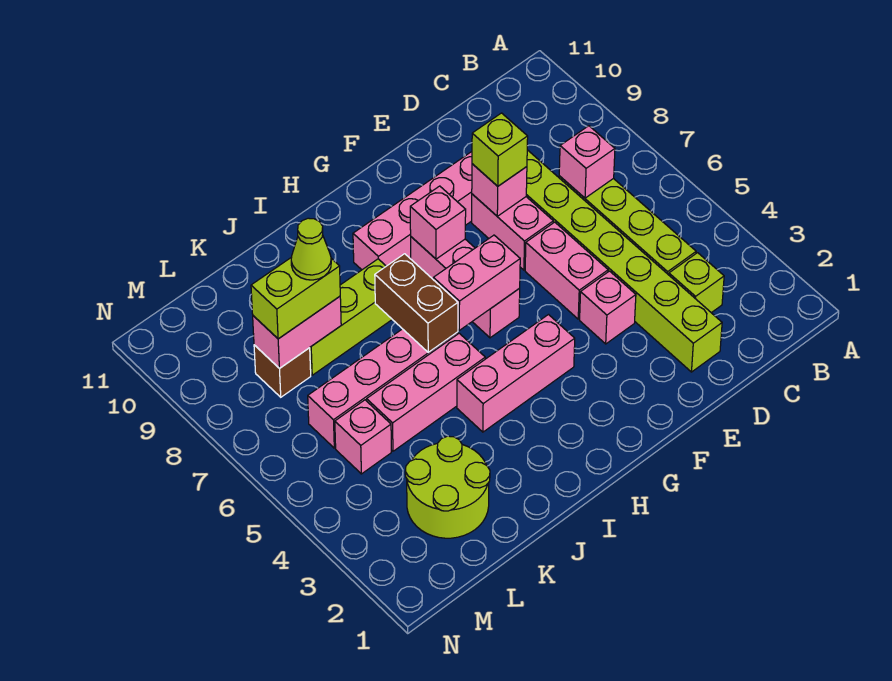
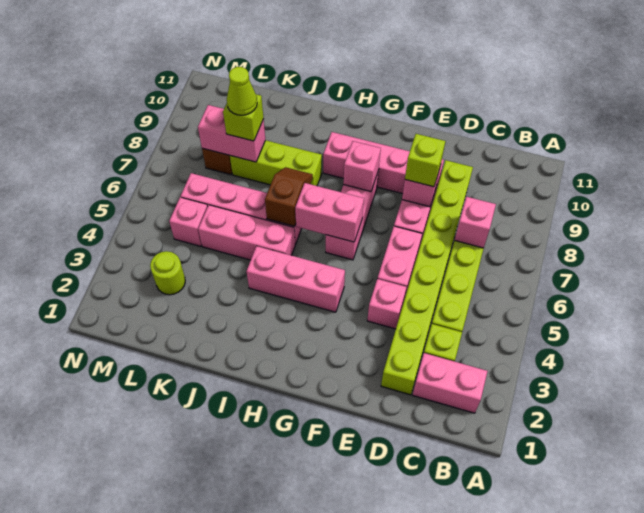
none -> pink 1x2 brick [413,353,488,413]
brown 1x2 brick [375,254,458,352] -> brown 1x2 slope [265,167,313,226]
lime 2x2 round brick [405,436,490,538] -> lime 1x1 round brick [150,251,185,295]
lime 1x2 brick [251,257,340,339] -> lime 1x1 brick [223,94,264,141]

